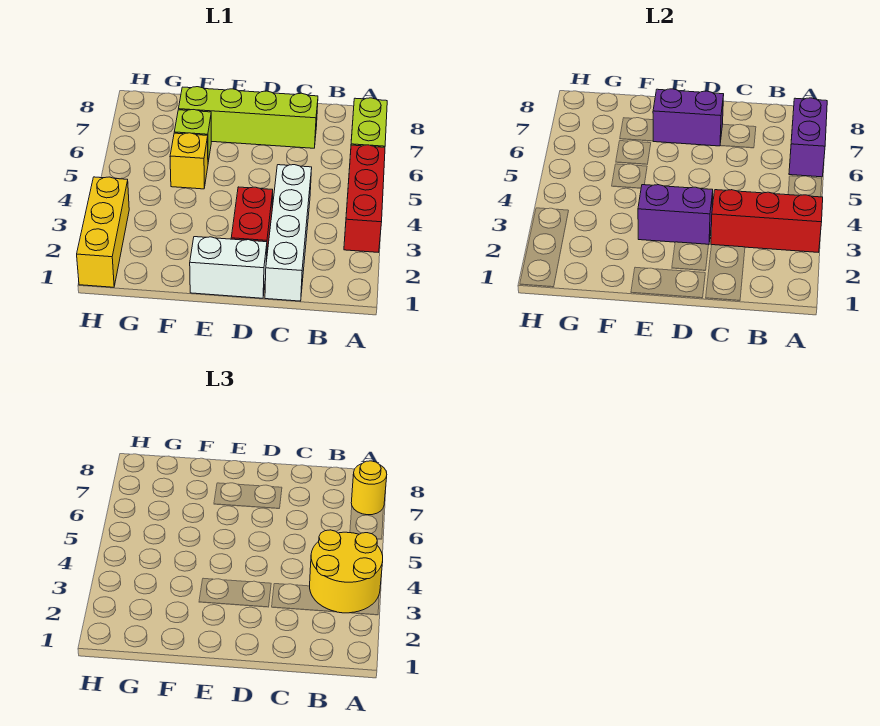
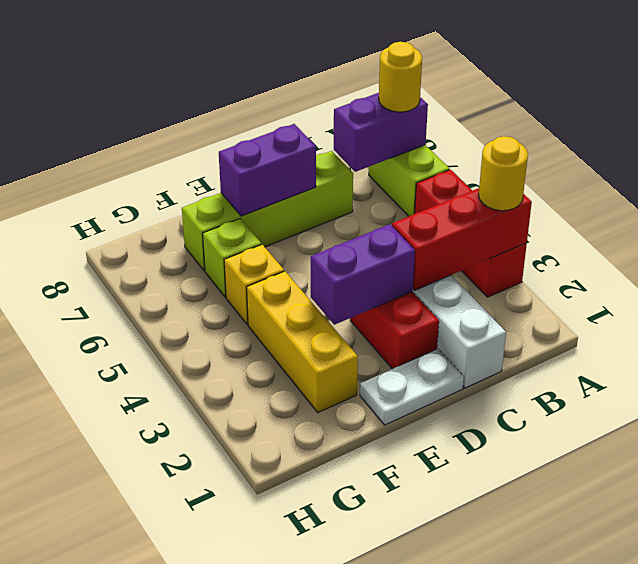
yellow 2x2 round brick [310,530,383,613] -> yellow 1x1 round brick [479,136,528,211]
purple 1x2 brick [789,98,827,177] -> purple 1x2 brick turned to [334,93,428,172]
white 1x2 brick [190,237,267,298] -> white 1x2 plate [360,349,464,425]
yellow 1x3 brick [77,177,129,287] -> yellow 1x3 brick moved to [247,271,358,412]

